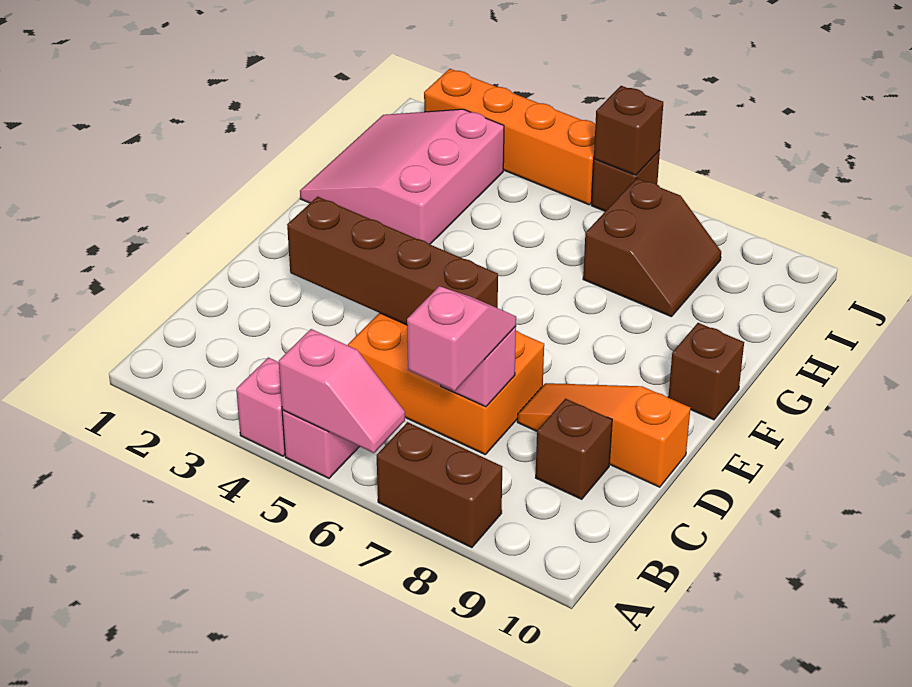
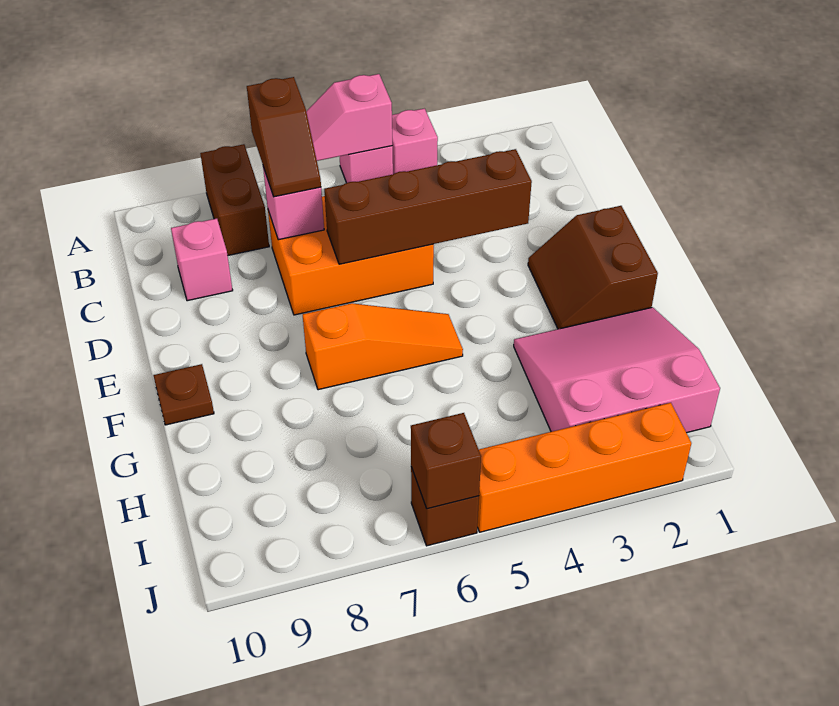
brown 1x2 brick [377,422,502,548] -> brown 1x2 brick turned to [200,144,269,256]
pink 1x2 slope [407,286,516,391] -> brown 1x2 slope [247,77,321,197]
brown 1x1 brick [535,399,612,499] -> pink 1x1 brick [171,218,233,301]
orange 1x3 slope [517,383,690,487] -> orange 1x3 slope moved to [303,303,463,390]
brown 1x1 brick [668,323,744,420] -> brown 1x1 plate [153,364,214,425]
pink 3x3 slope [300,109,504,244] -> pink 3x3 slope turned to [514,307,720,433]
brown 2x2 slope [583,178,721,317] -> brown 2x2 slope moved to [528,206,658,329]

